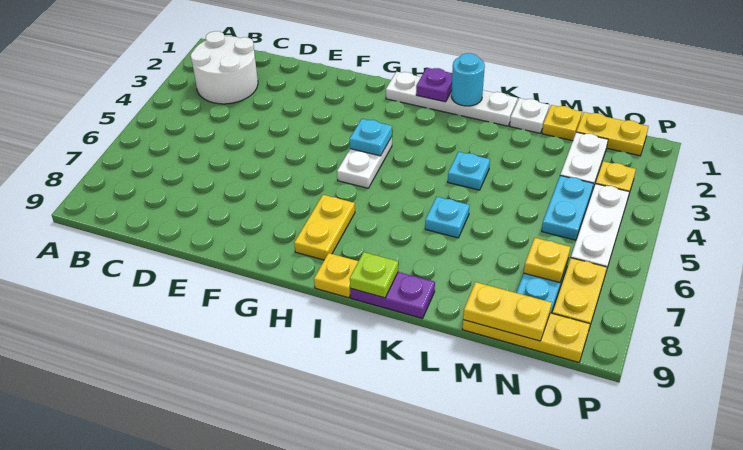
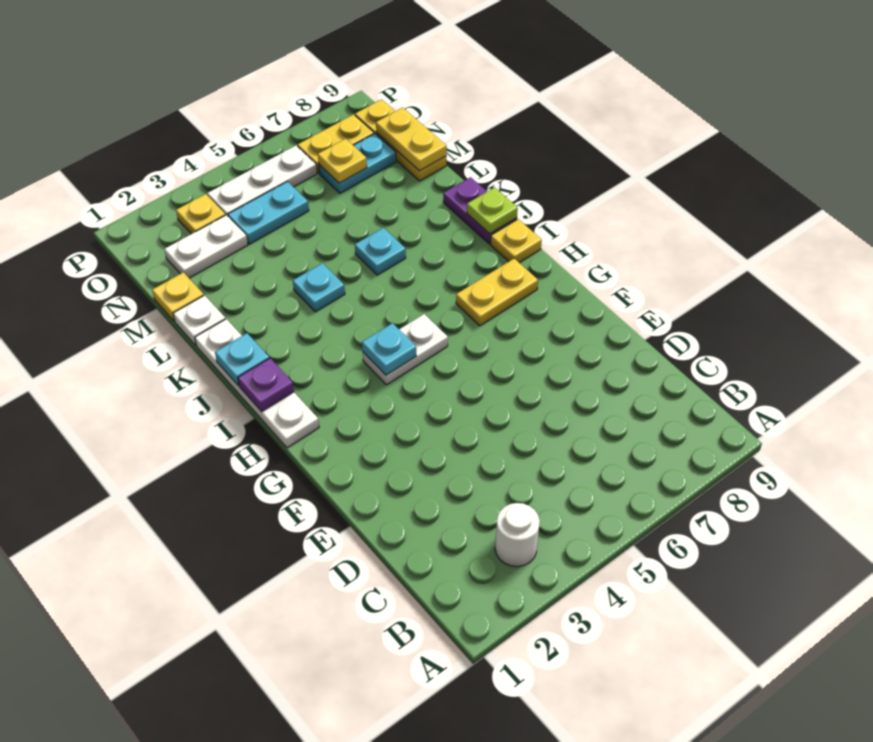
white 2x2 round brick [190,31,258,104] -> white 1x1 round brick [495,503,540,567]
cyan 1x1 round brick [451,53,485,106] -> cyan 1x1 plate [215,333,269,386]
yellow 1x2 plate [576,112,649,156] -> none

